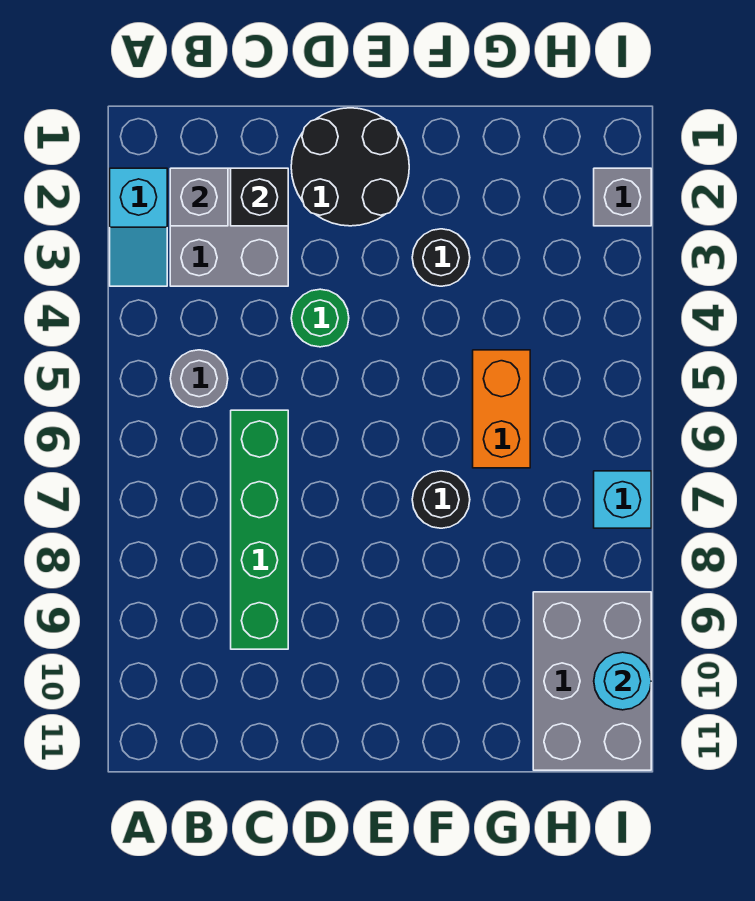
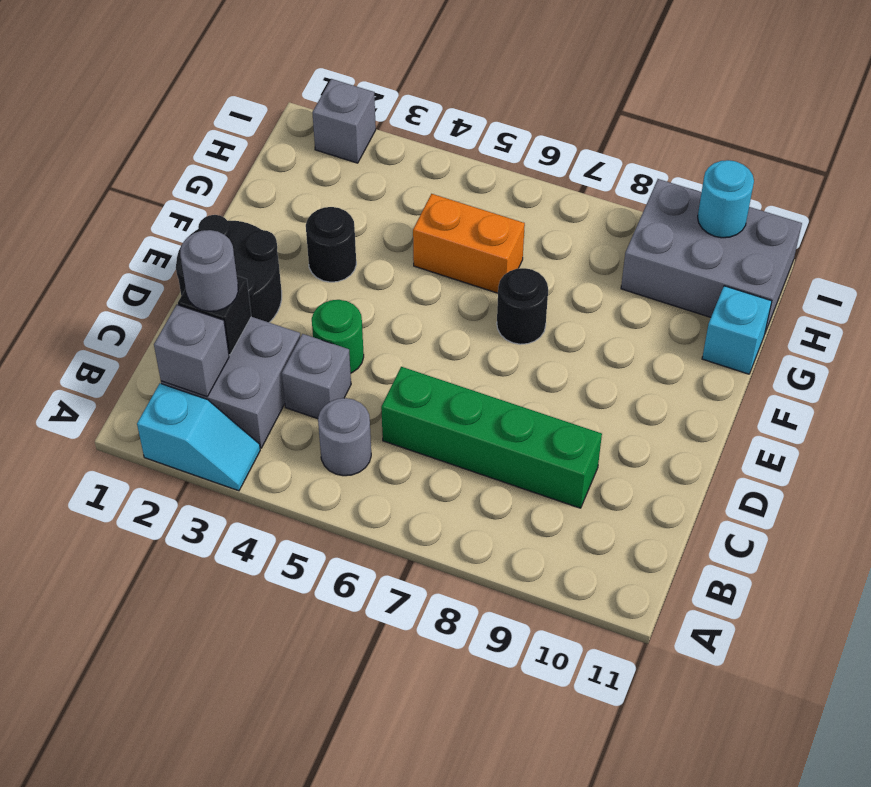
none -> grey 1x1 round brick [180,230,238,311]
none -> grey 1x1 brick [282,334,351,419]
cyan 1x1 brick [594,471,651,528] -> cyan 1x1 brick moved to [702,286,772,374]

